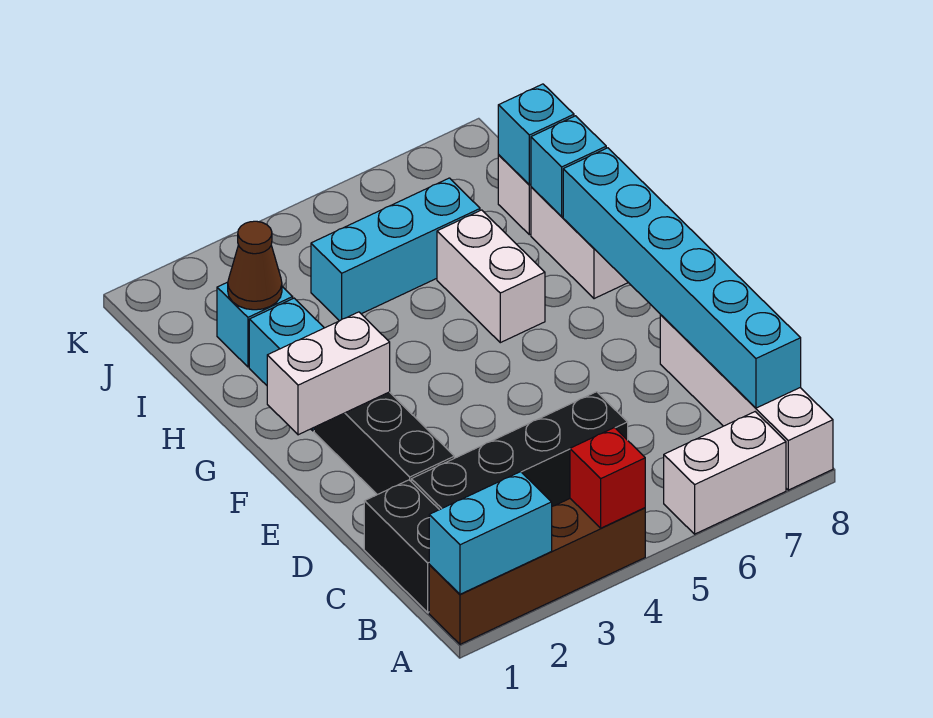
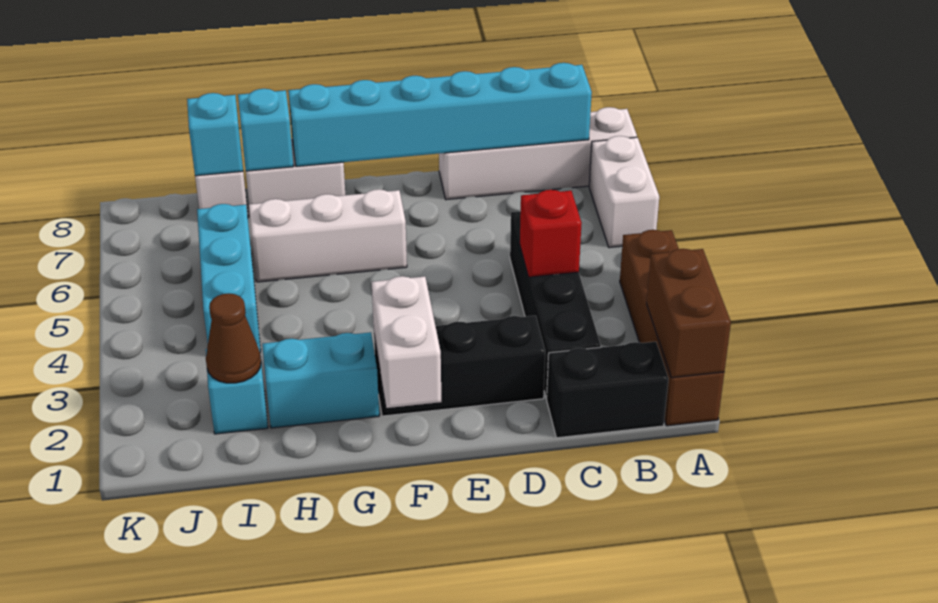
cyan 1x2 brick [429,472,552,594] -> brown 1x2 brick [647,249,731,378]
red 1x1 brick [570,428,645,528] -> red 1x1 brick moved to [520,190,582,277]
white 1x2 brick [437,210,545,343] -> white 1x3 brick [249,189,407,282]

